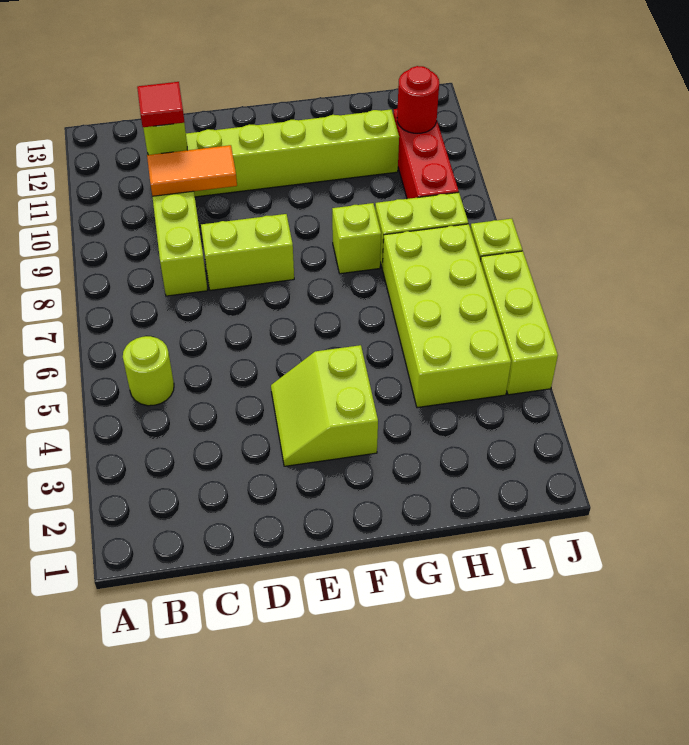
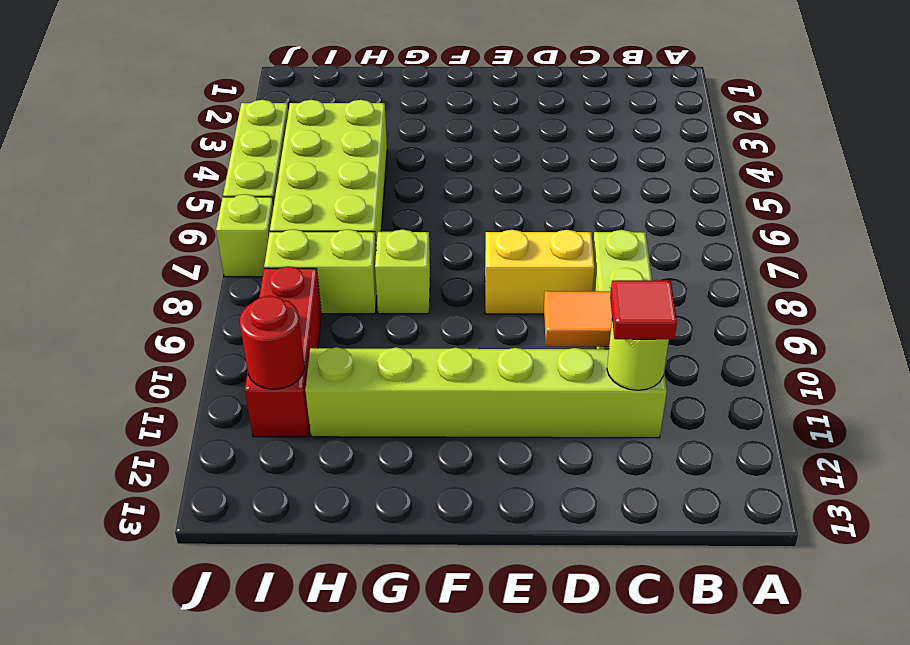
lime 1x1 round brick [123,336,174,406] -> none
lime 1x2 brick [201,214,294,290] -> yellow 1x2 brick [485,230,595,314]
lime 2x2 slope [271,345,378,466] -> none

